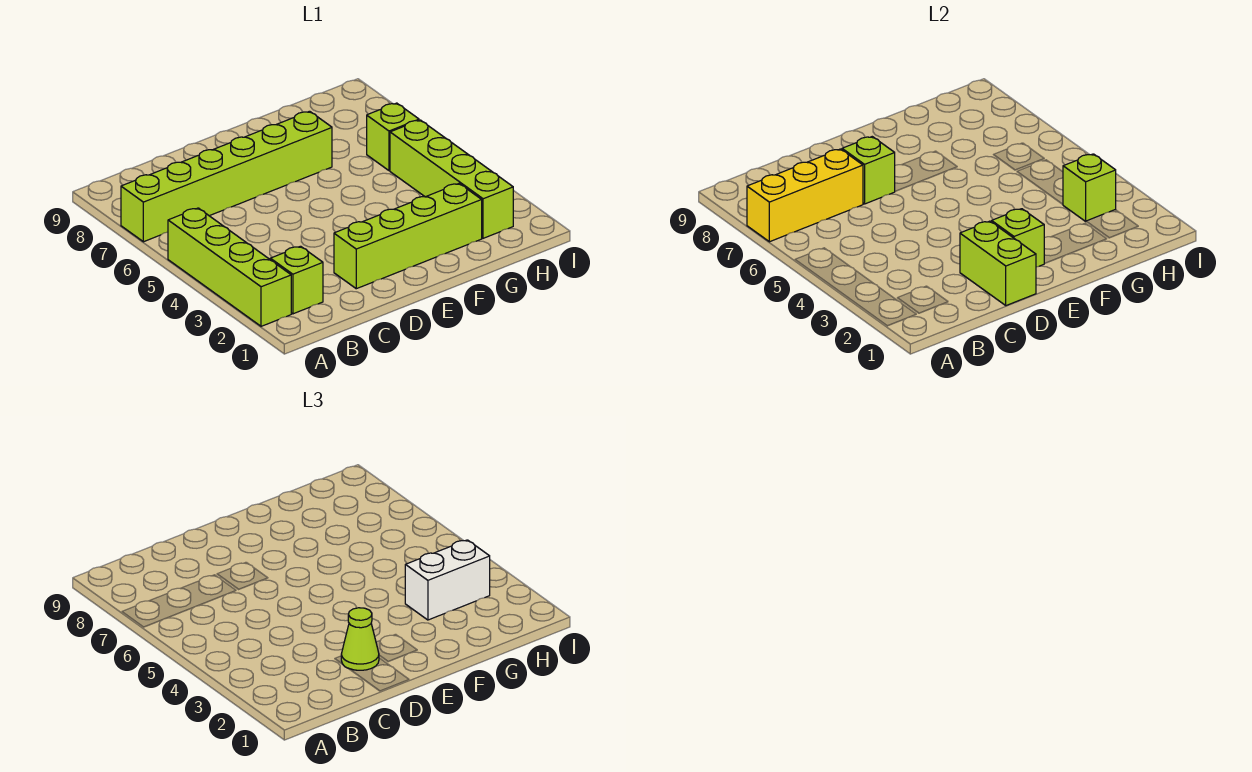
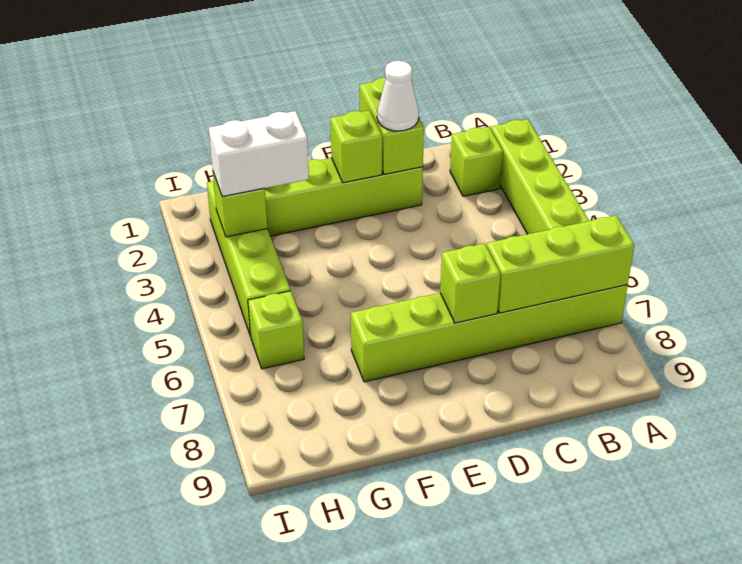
yellow 1x3 brick [747,149,863,242] -> lime 1x3 brick [487,215,634,313]
lime 1x1 cone [341,608,379,670] -> white 1x1 cone [377,61,419,131]

